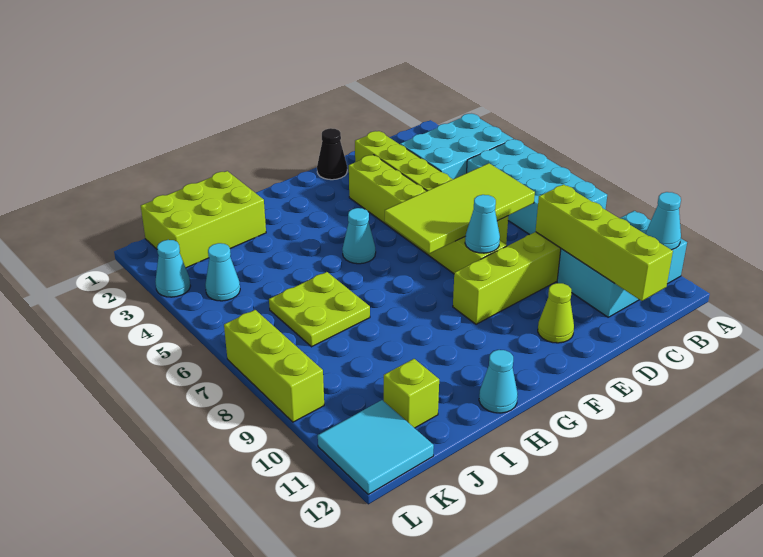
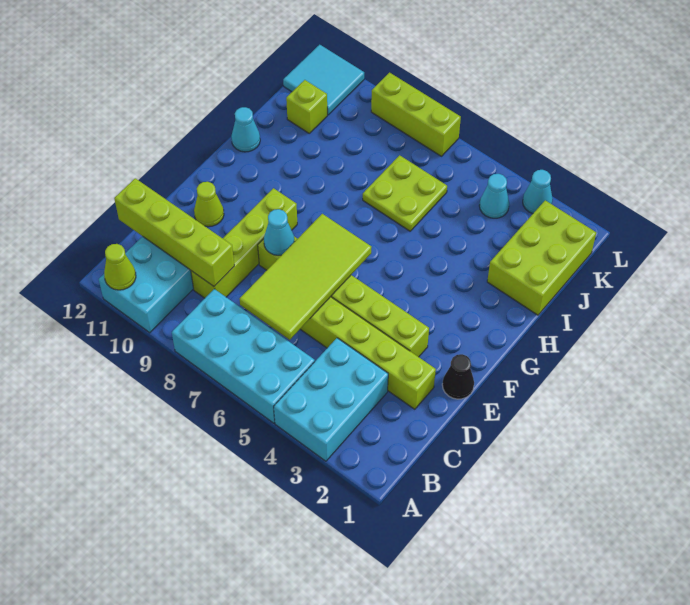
cyan 1x1 cone [646,192,681,250] -> lime 1x1 cone [104,244,136,290]
cyan 1x1 cone [342,208,376,264] -> none

